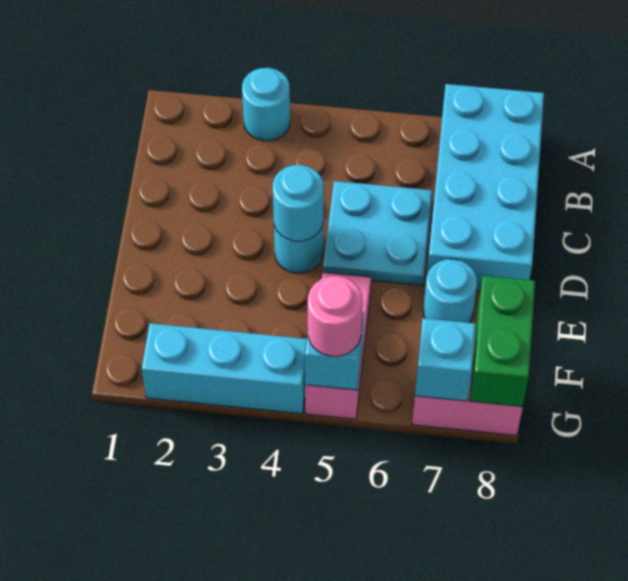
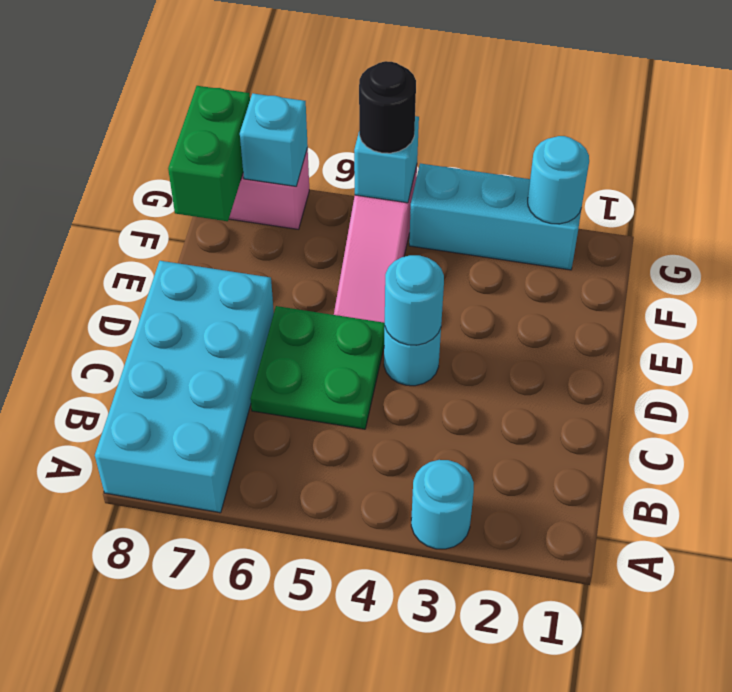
cyan 2x2 plate [323,181,433,286] -> green 2x2 plate [250,306,385,429]
cyan 1x1 round brick [423,259,477,323] -> cyan 1x1 round brick moved to [528,136,589,224]
pink 1x1 round brick [308,276,363,356] -> black 1x1 round brick [359,61,416,153]

